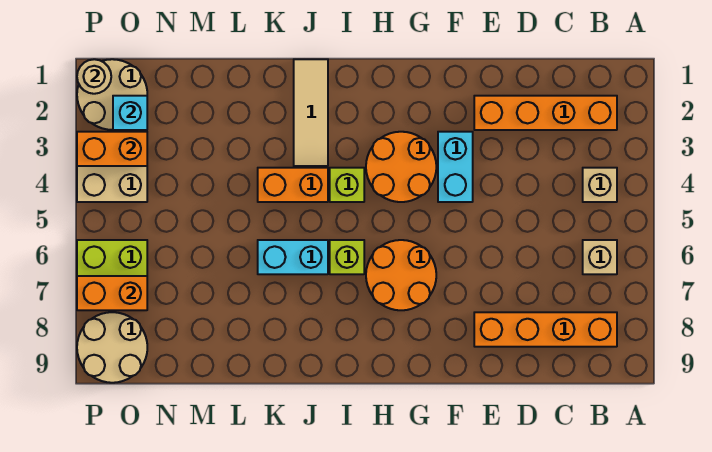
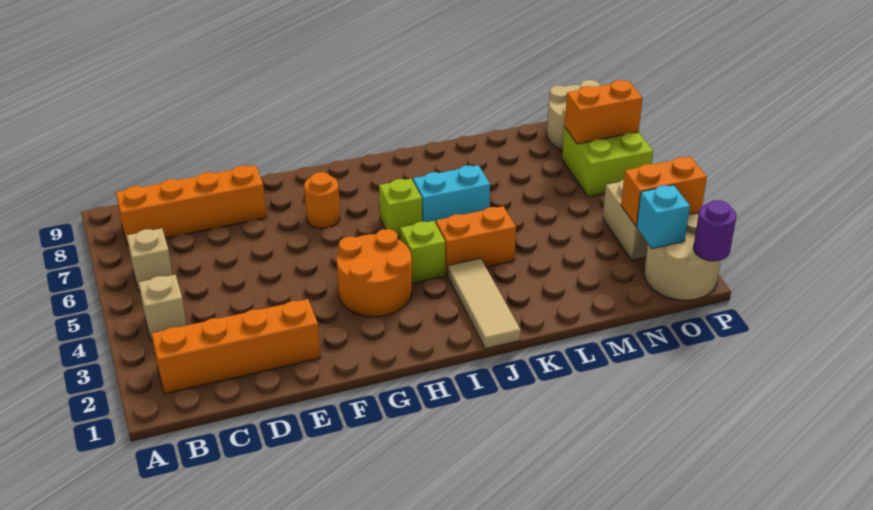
cyan 1x2 brick [438,132,473,202] -> none
orange 2x2 round brick [366,240,436,310] -> orange 1x1 round brick [304,172,340,229]
tan 1x1 round brick [77,59,111,94] -> purple 1x1 round brick [694,200,736,261]

